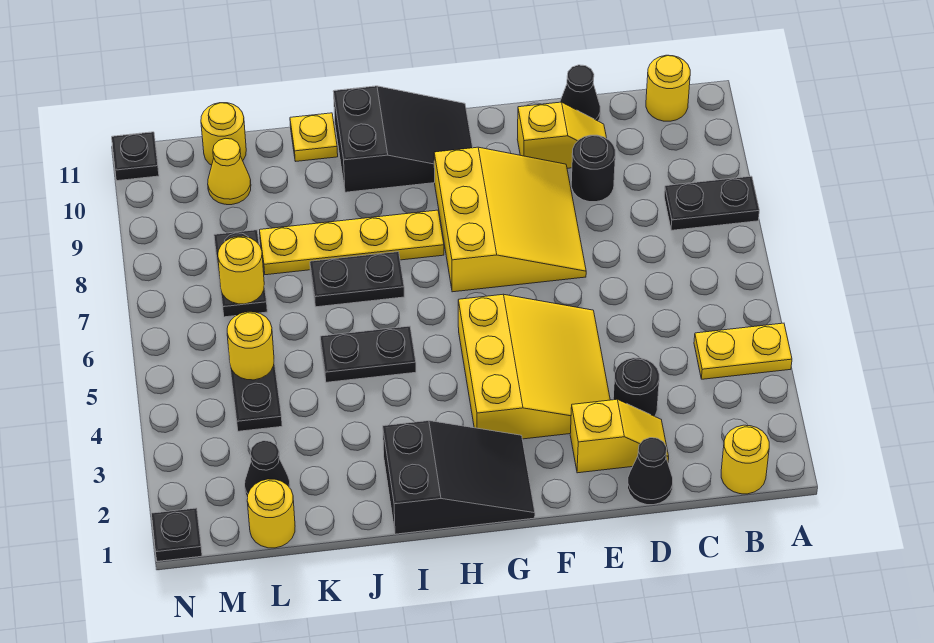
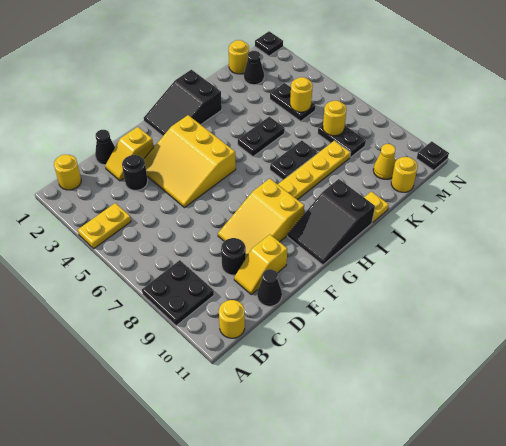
black 1x2 plate [664,176,759,230] -> black 2x2 plate [142,260,214,326]
yellow 3x3 slope [434,147,586,292] -> yellow 2x3 slope [218,179,304,257]

